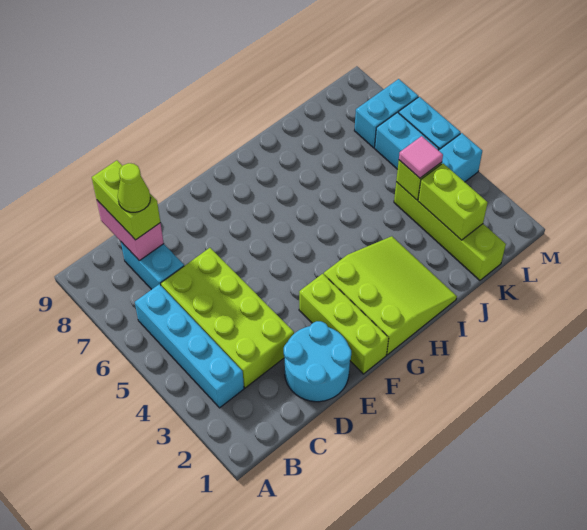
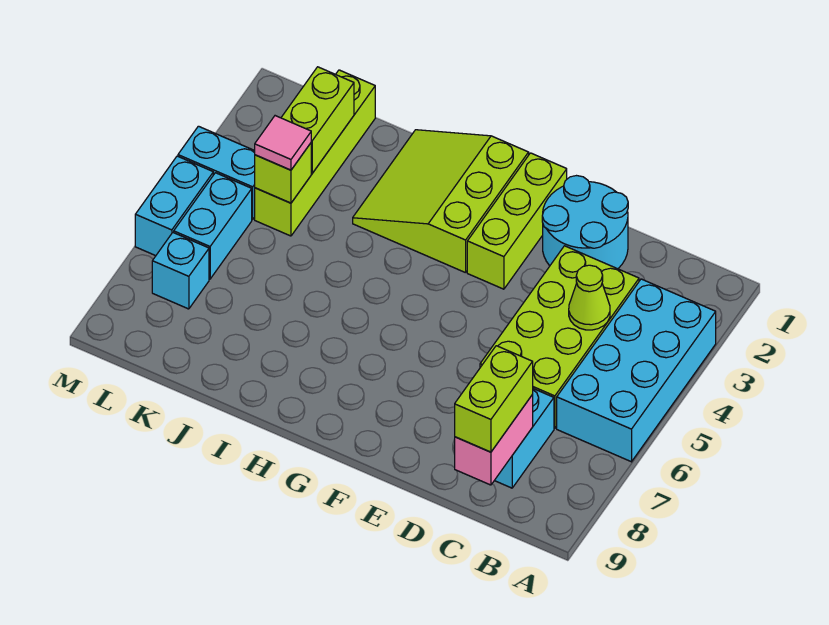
cyan 1x4 brick [135,284,244,408] -> cyan 2x4 brick [557,279,716,462]
lime 1x1 cone [118,163,150,212] -> lime 1x1 cone moved to [569,265,610,330]
cyan 1x2 brick [354,79,418,148] -> cyan 1x1 brick [152,232,209,309]

